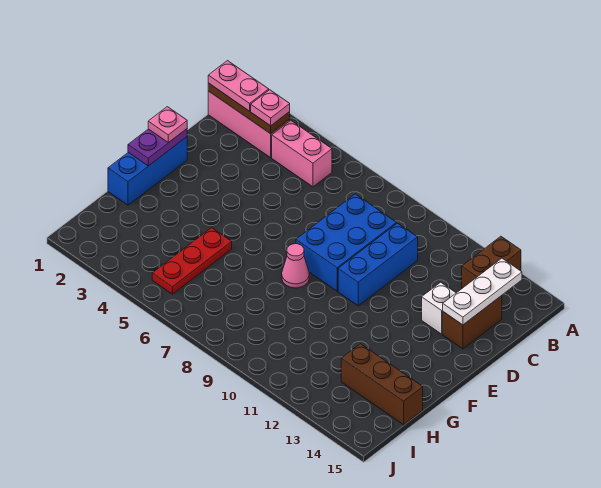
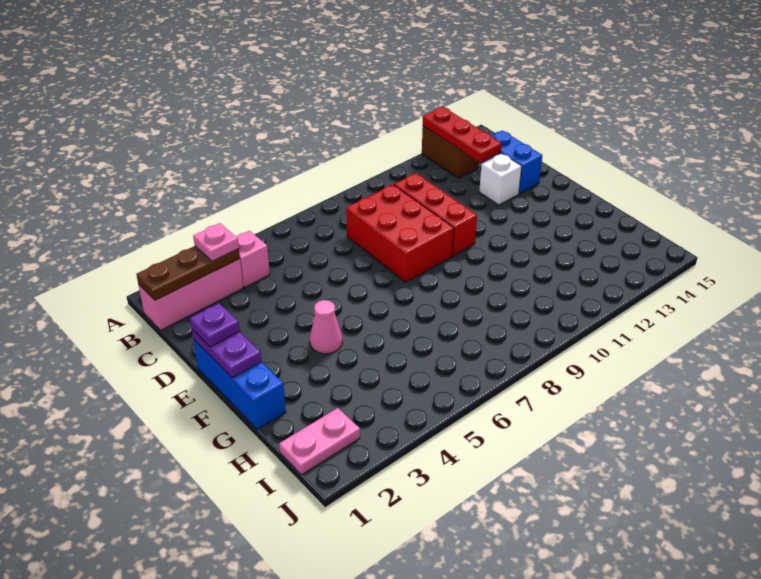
pink 1x2 plate [208,61,269,111] -> pink 1x2 plate moved to [279,408,360,475]
pink 1x2 brick [272,120,332,187] -> pink 1x1 brick [236,231,270,287]
white 1x3 plate [443,258,522,325] -> none
blue 2x3 brick [296,194,396,291] -> red 2x3 brick [346,185,454,282]
blue 1x3 brick [338,223,418,306] -> red 1x3 brick [394,173,477,256]
brown 1x2 brick [443,296,502,349] -> blue 1x2 brick [480,131,542,193]
pink 1x1 plate [148,107,187,143] -> purple 1x1 plate [190,303,240,347]
pink 1x1 cone [282,244,309,288] -> pink 1x1 cone moved to [310,300,342,354]
red 1x3 plate [152,228,232,294] -> red 1x3 plate moved to [423,107,502,163]
brown 1x3 brick [341,344,423,425] -> none

